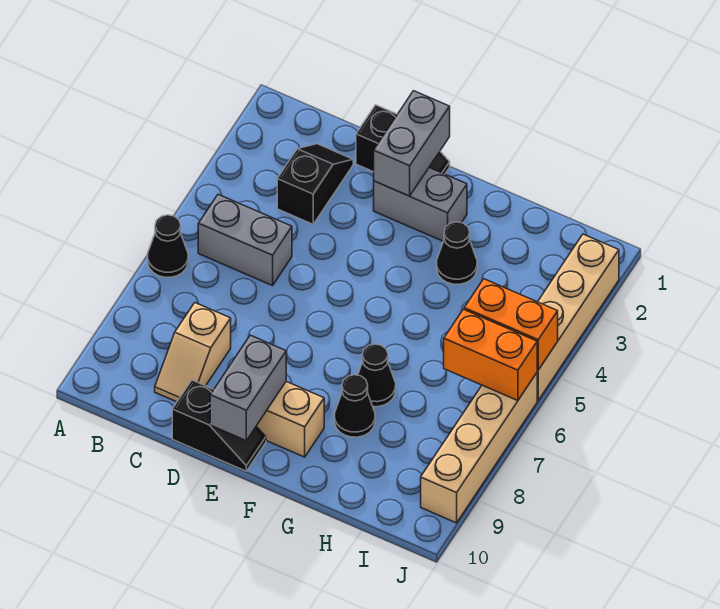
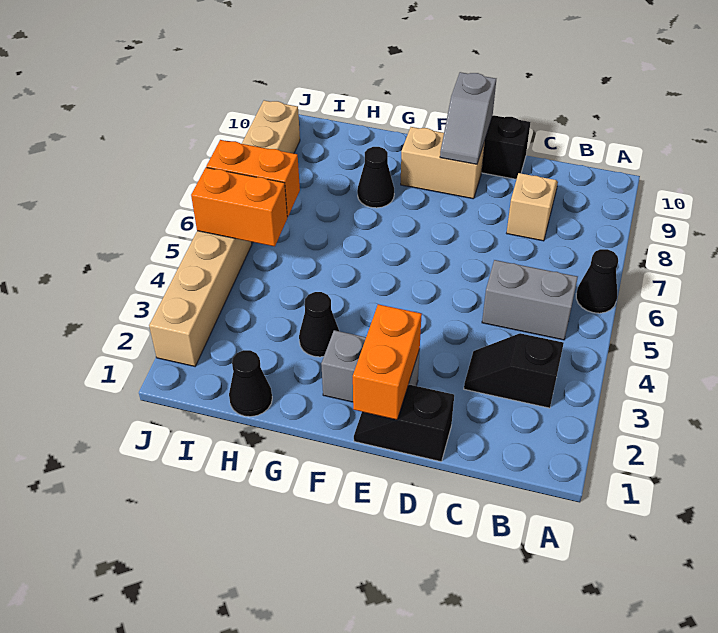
black 1x2 slope [277,144,353,224] -> black 1x2 slope turned to [464,333,564,408]
grey 1x2 brick [374,91,450,196] -> orange 1x2 brick [353,304,422,419]
grey 1x2 brick [210,335,286,440] -> grey 1x2 slope [440,72,496,164]
black 1x1 cone [358,344,396,407] -> black 1x1 cone moved to [229,350,272,417]

